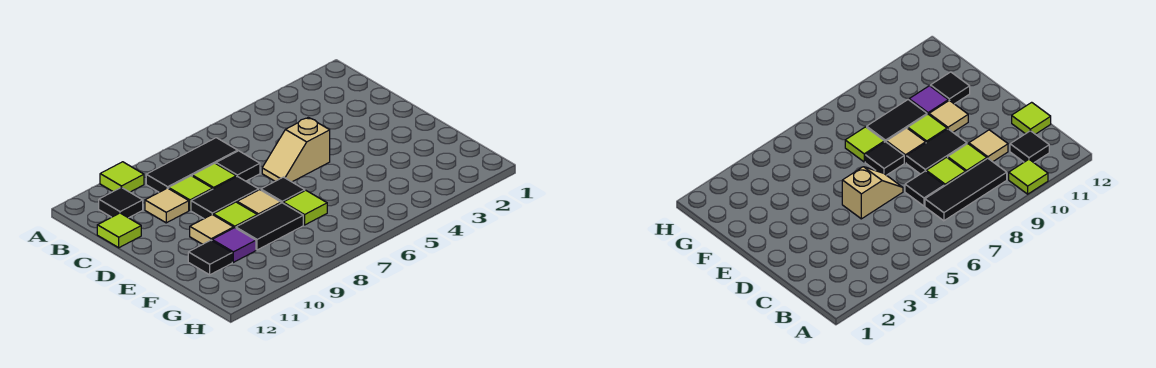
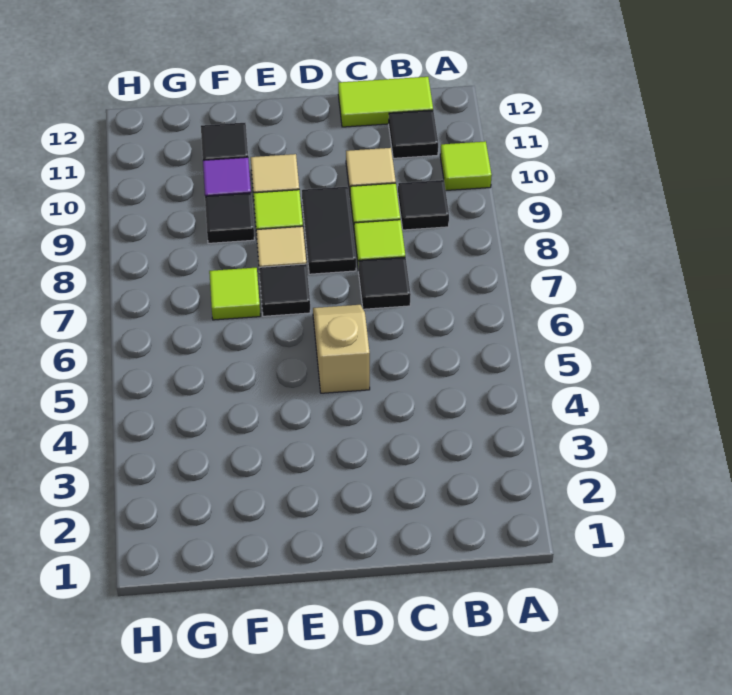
black 1x3 tile [146,138,238,192] -> black 1x1 tile [398,180,449,230]
lime 1x1 tile [97,213,141,248] -> lime 1x2 tile [338,77,433,127]
black 1x2 tile [236,203,303,250] -> black 1x1 tile [205,193,254,243]

